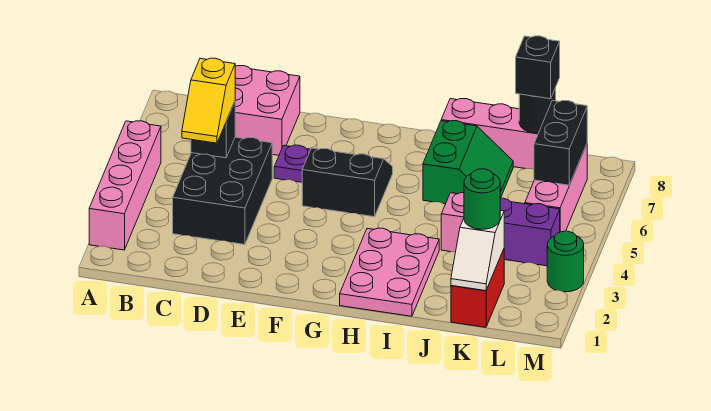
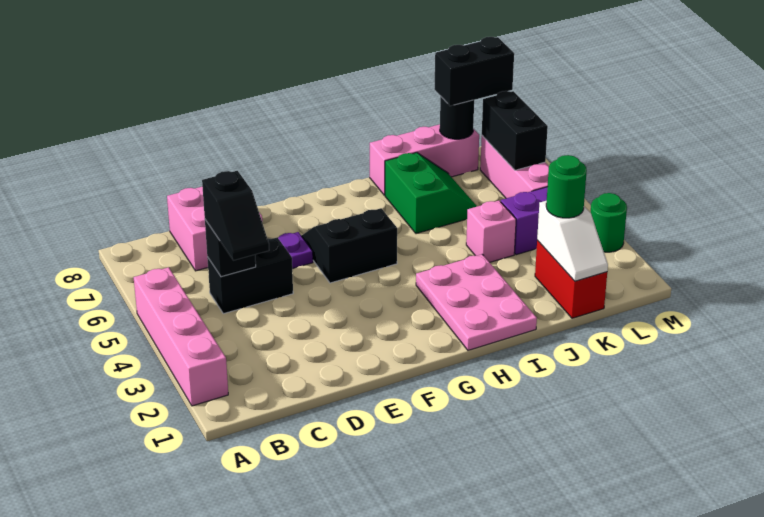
black 2x3 brick [173,137,272,244] -> black 1x2 brick [207,237,293,314]
yellow 1x2 slope [182,58,235,143] -> black 1x2 slope [202,171,269,260]
black 1x1 brick [516,36,560,99] -> black 1x2 brick [435,37,514,106]

